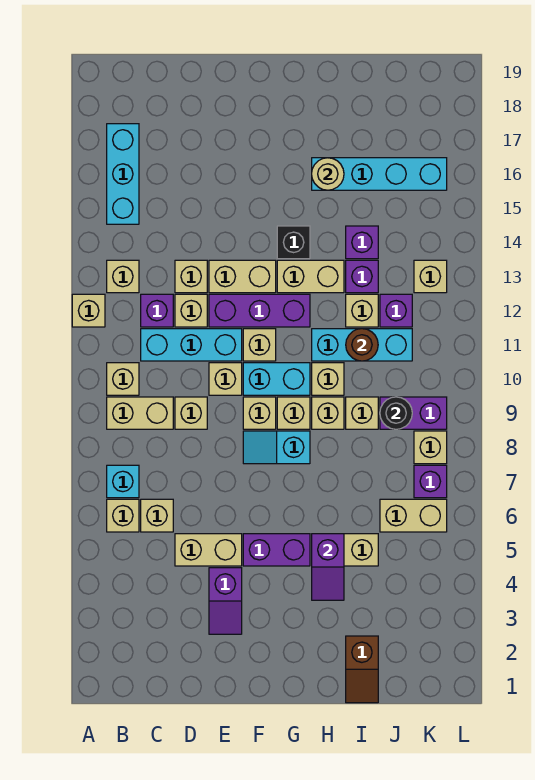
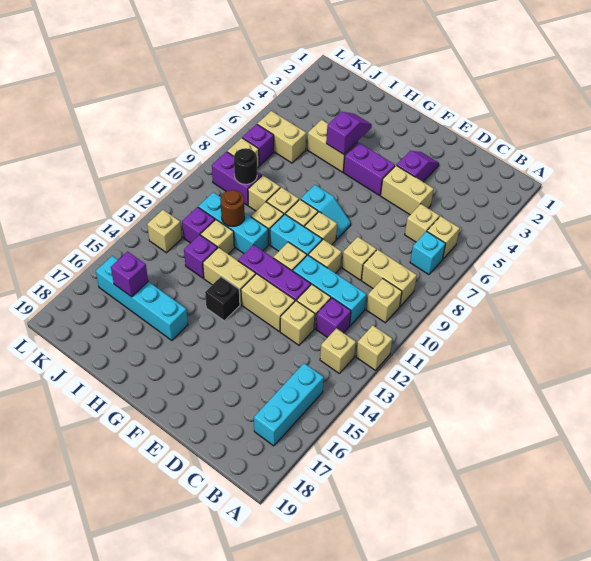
tan 1x1 round brick [312,158,344,190] -> none
brown 1x2 slope [346,636,378,703] -> none
purple 1x1 brick [346,226,378,259] -> purple 1x1 brick moved to [111,252,148,297]

